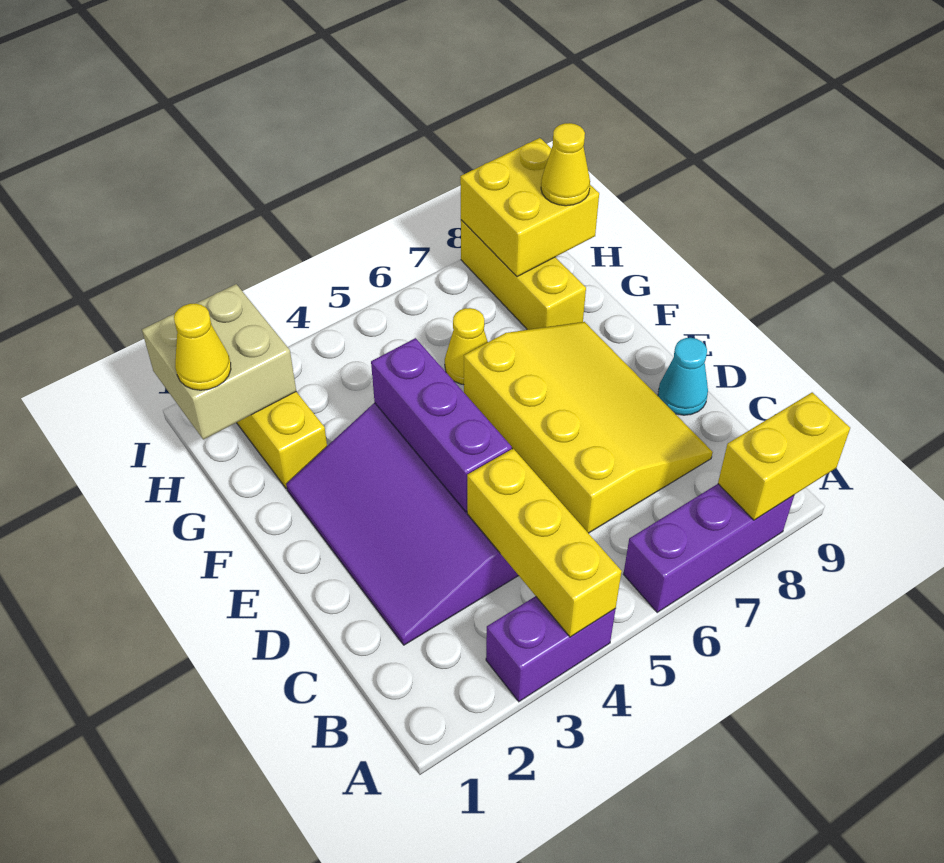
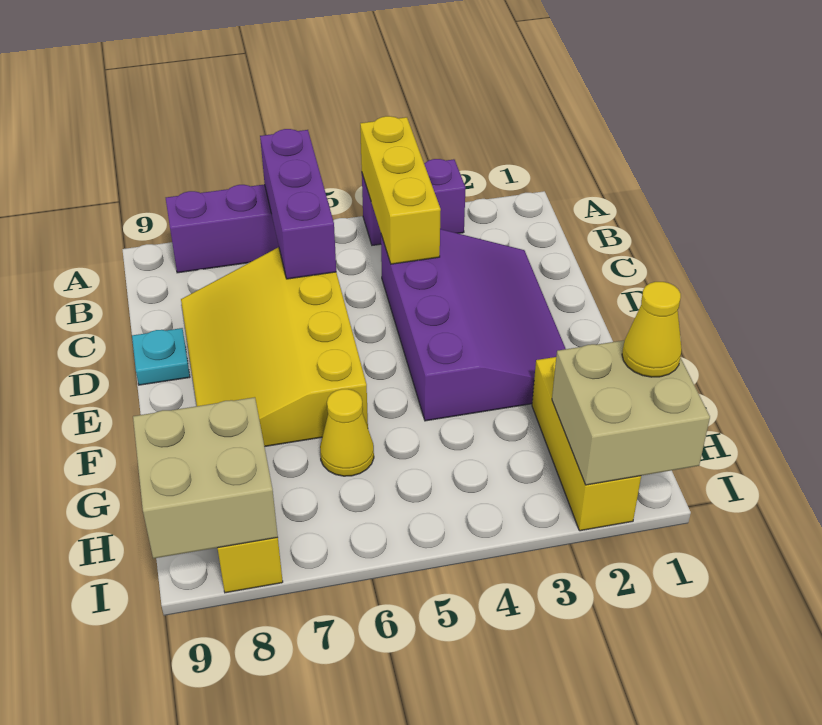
yellow 1x2 brick [718,392,850,520] -> none
purple 1x3 brick [371,338,512,512] -> purple 1x3 brick moved to [260,129,336,279]
cyan 1x1 cone [658,338,708,415] -> cyan 1x1 plate [132,328,190,385]
yellow 2x2 brick [460,138,599,277] -> tan 2x2 brick [133,397,278,559]
yellow 1x1 cone [541,123,590,206] -> none

